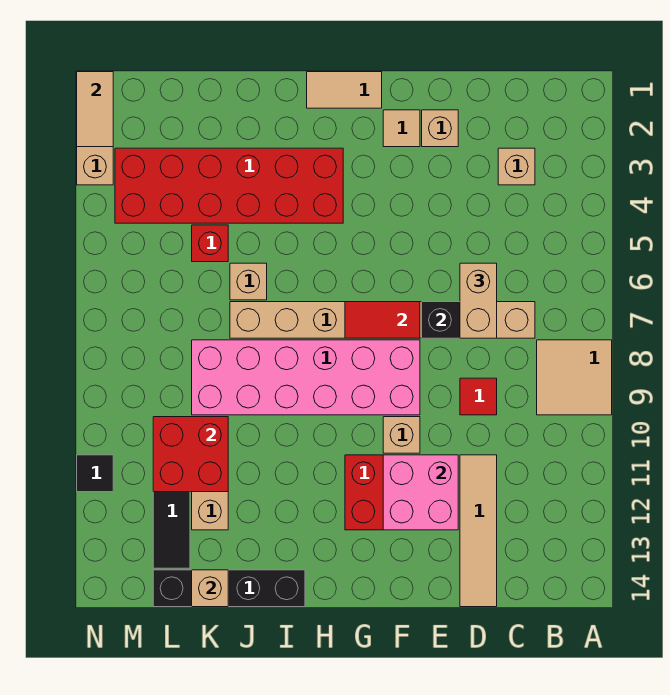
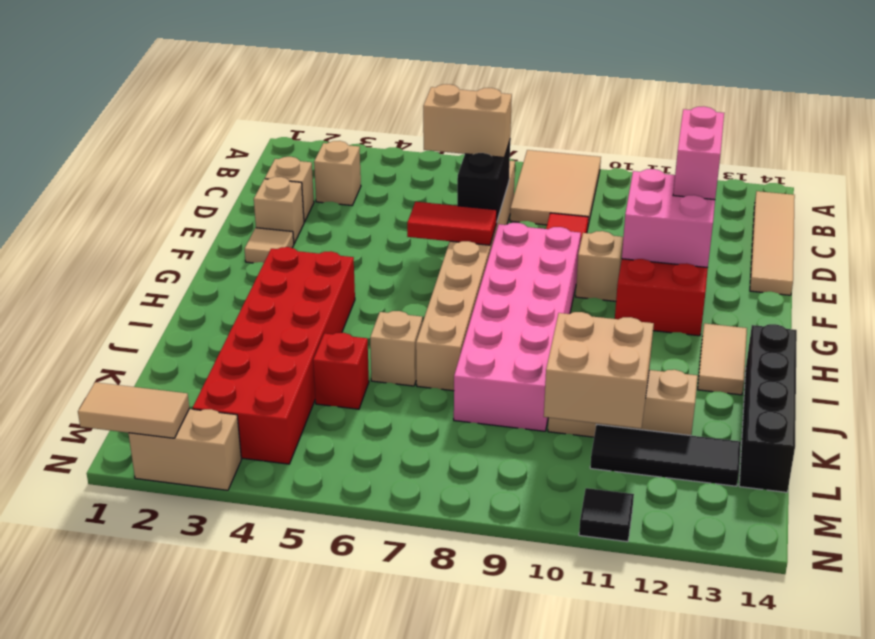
tan 2x2 tile [537,340,612,415] -> tan 2x3 tile [510,150,601,225]
tan 1x4 tile [460,455,497,607] -> tan 1x4 tile turned to [750,191,795,295]
none -> pink 1x2 brick [673,106,724,200]
red 1x2 tile [345,302,420,338] -> red 1x2 tile turned to [407,202,497,245]
tan 1x2 tile [307,72,382,108] -> tan 1x2 tile moved to [698,323,747,395]
red 2x2 brick [153,417,228,492] -> tan 2x2 brick [544,312,654,428]
tan 1x1 brick [192,570,228,607] -> tan 1x1 brick moved to [265,157,314,222]

